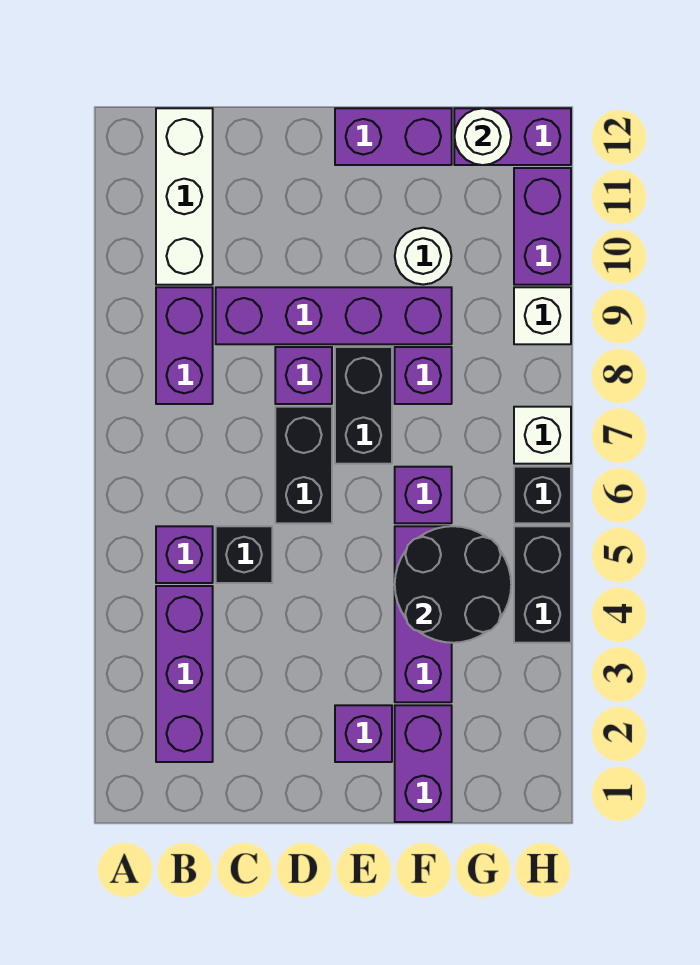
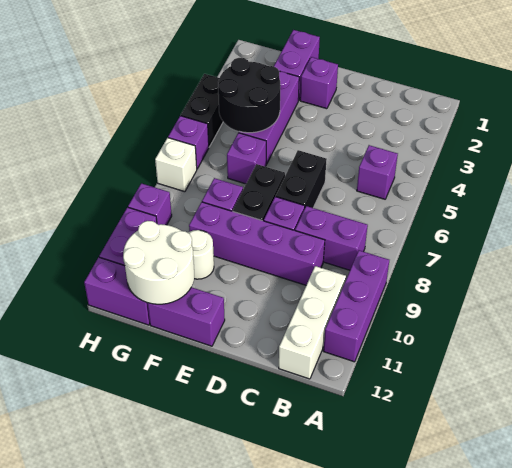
purple 1x3 brick [156,586,213,762] -> purple 1x3 brick moved to [323,250,389,362]
purple 1x2 brick [156,287,213,404] -> purple 1x2 brick turned to [295,206,368,270]
black 1x1 brick [216,526,272,583] -> none
white 1x1 round brick [454,108,511,165] -> white 2x2 round brick [123,221,194,304]
black 1x1 brick [514,467,571,523] -> purple 1x1 brick [168,116,209,169]
white 1x1 brick [514,287,571,344] -> purple 1x1 brick [128,183,172,225]

